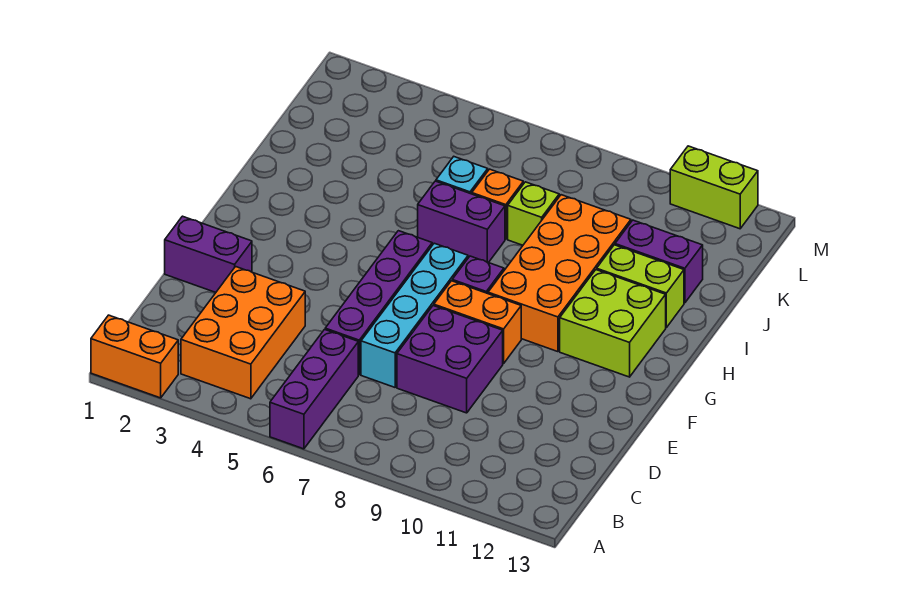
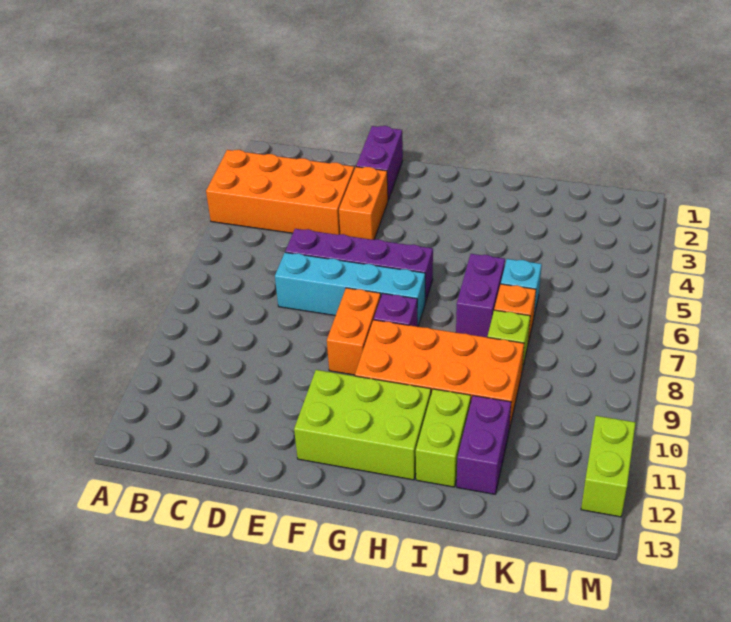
orange 1x2 brick [91,315,178,398] -> orange 1x2 brick moved to [339,167,388,240]
purple 1x3 brick [270,330,358,449] -> none
orange 2x3 brick [181,267,305,399] -> orange 2x4 brick [206,150,354,235]
purple 2x2 brick [397,305,503,413] -> none
lime 2x2 brick [560,270,666,377] -> lime 2x3 brick [294,370,431,480]

